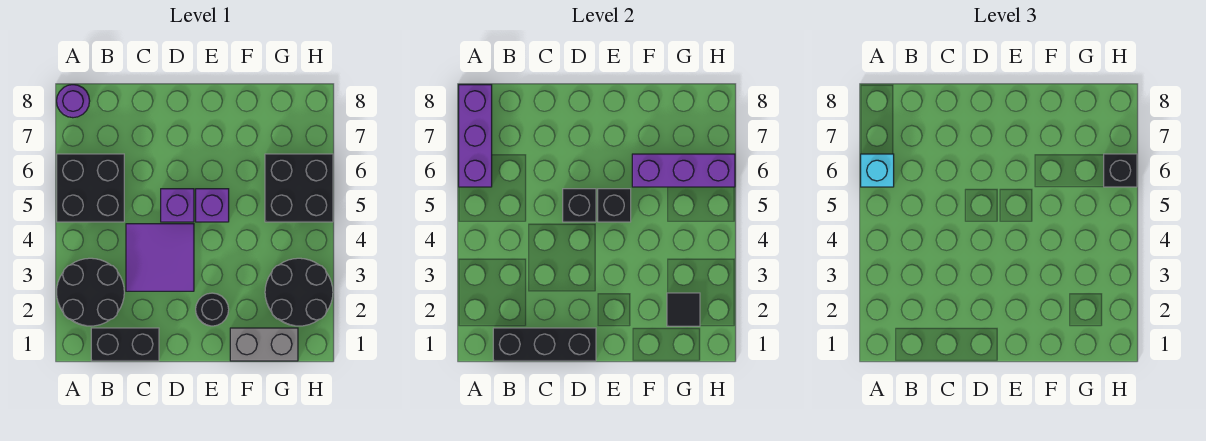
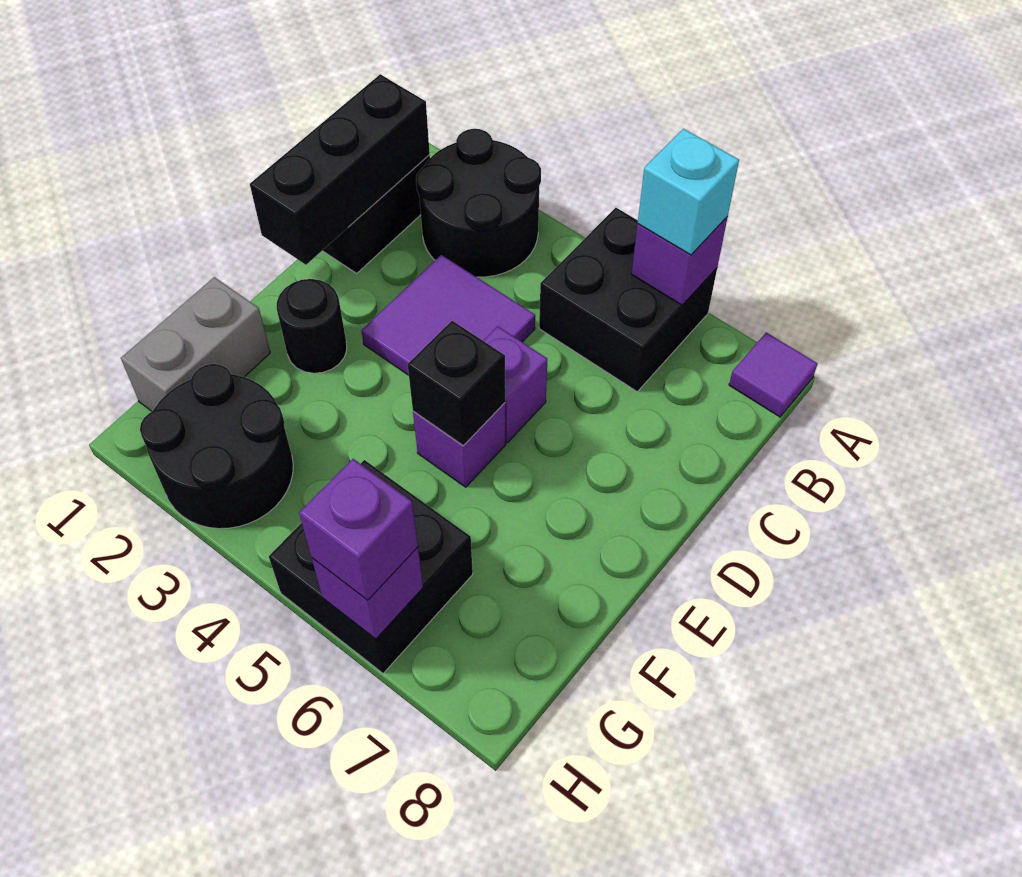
purple 1x3 brick [459,85,492,187] -> purple 1x1 brick [632,217,728,305]
purple 1x1 round brick [57,85,90,118] -> purple 1x1 tile [729,332,818,417]
black 1x1 brick [563,189,596,222] -> none
purple 1x3 brick [632,154,735,187] -> purple 1x1 brick [312,547,423,639]
black 1x1 tile [667,293,700,326] -> none
black 1x1 brick [1104,154,1137,187] -> purple 1x1 brick [299,459,418,600]

